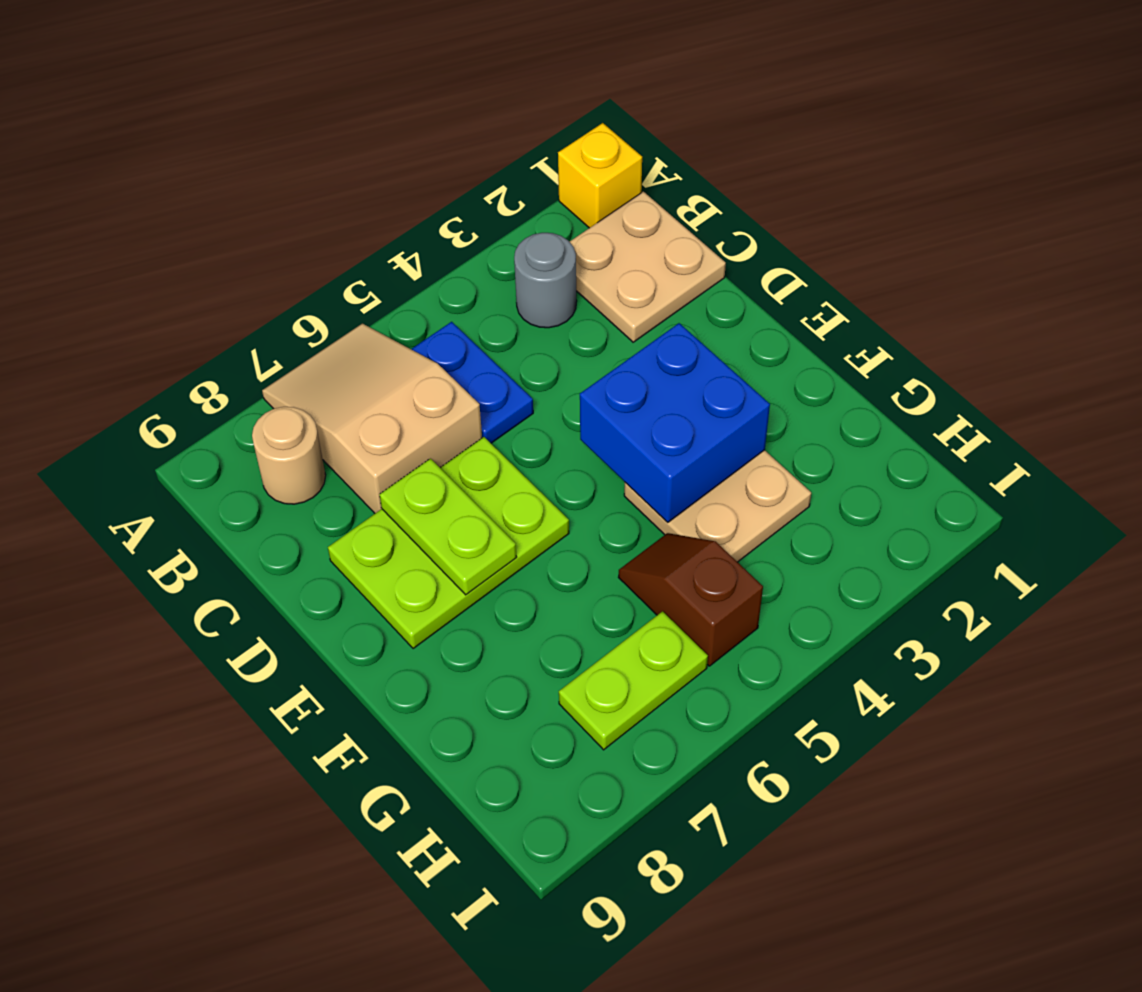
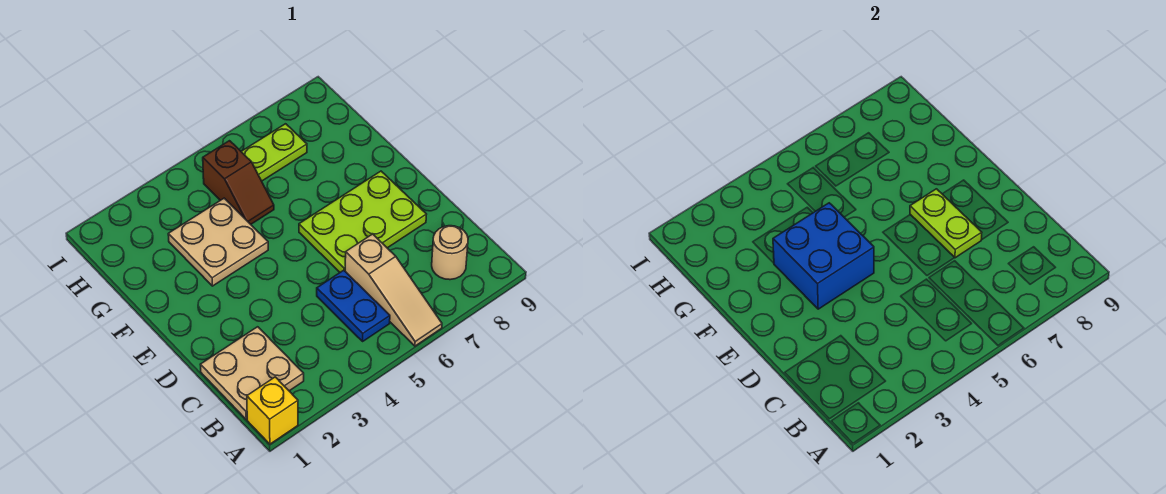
tan 2x3 slope [262,324,482,513] -> tan 1x3 slope [345,234,442,346]
grey 1x1 round brick [514,233,577,328] -> none

